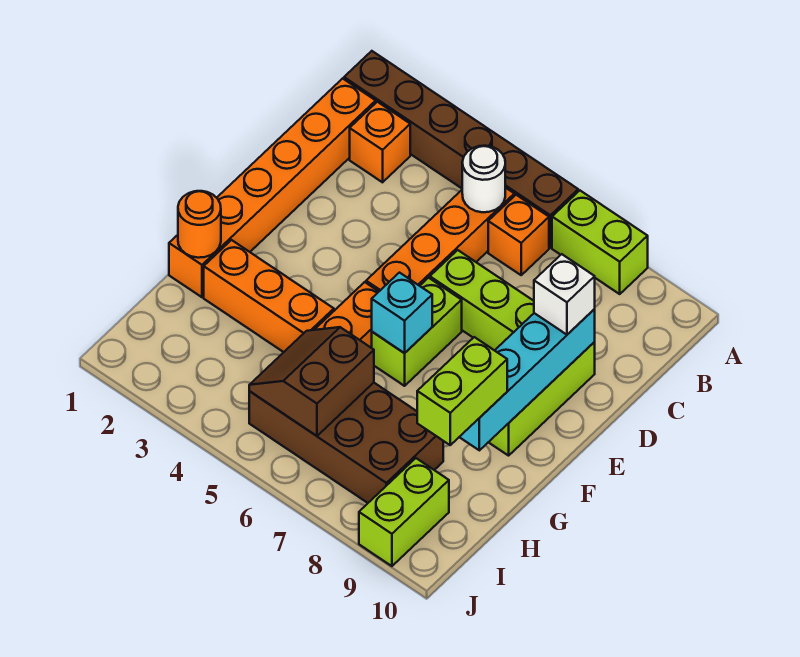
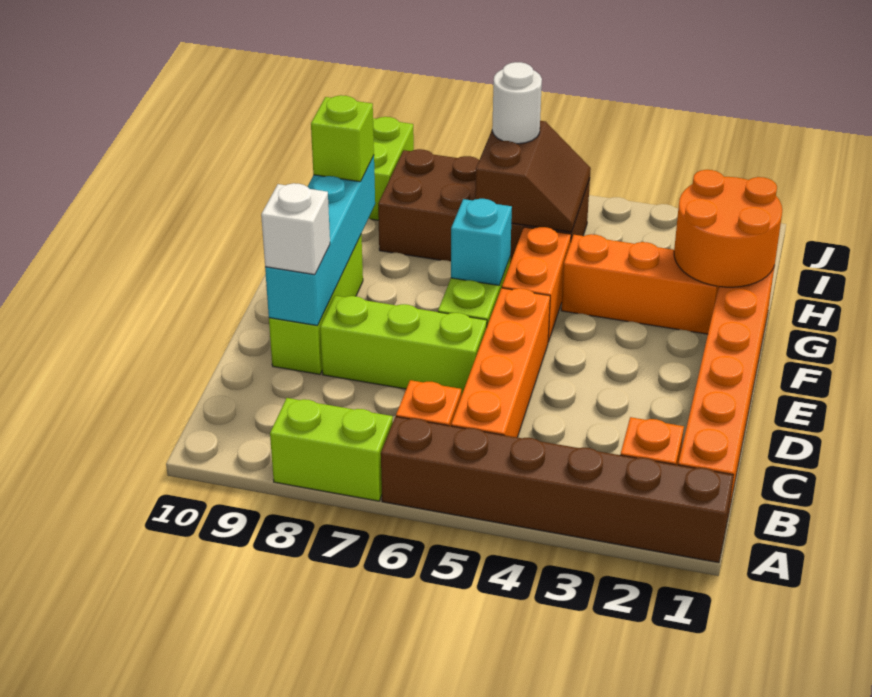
white 1x1 round brick [462,146,505,212] -> white 1x1 round brick moved to [492,62,542,144]
orange 1x1 round brick [178,191,221,258] -> orange 2x2 round brick [674,170,782,287]
lime 1x2 brick [417,337,507,445] -> lime 1x1 brick [311,95,374,182]

